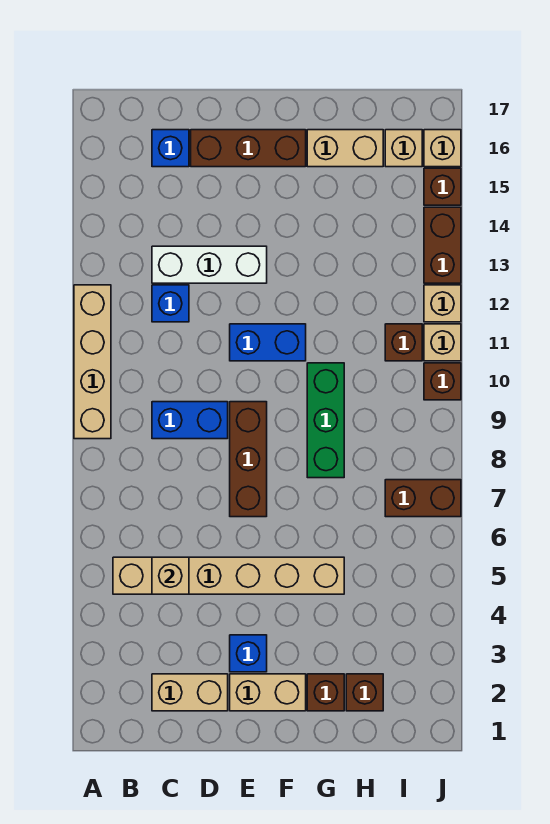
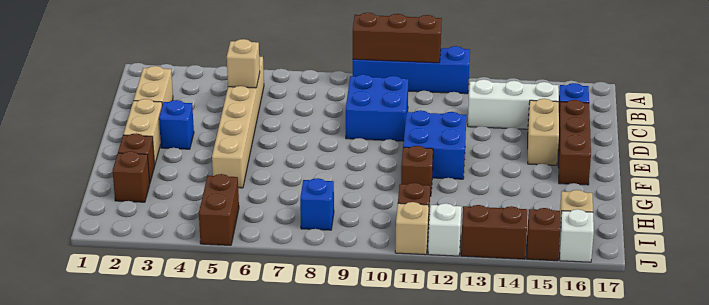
tan 1x4 brick [74,285,111,439] -> blue 1x4 brick [353,46,470,94]
blue 1x2 brick [152,402,228,439] -> blue 2x2 brick [346,75,408,141]
blue 1x1 brick [152,285,189,322] -> blue 1x1 brick moved to [300,178,334,230]
white 1x3 brick [152,246,267,283] -> white 1x3 brick turned to [468,79,559,129]
brown 1x3 brick [230,402,267,517] -> brown 1x3 brick moved to [353,13,442,63]
blue 1x2 brick [230,324,306,361] -> blue 2x2 brick [403,110,466,179]
green 1x3 brick [307,363,344,478] -> none
tan 1x2 brick [307,130,383,167] -> tan 1x2 brick moved to [528,99,559,165]
brown 1x2 brick [385,480,461,517] -> brown 1x2 brick moved to [199,174,239,245]
brown 1x1 brick [424,363,461,400] -> brown 1x1 brick moved to [401,146,433,196]
tan 1x1 brick [424,285,461,322] -> white 1x1 brick [428,203,461,256]
tan 1x1 brick [424,130,461,167] -> white 1x1 brick [559,209,594,262]

